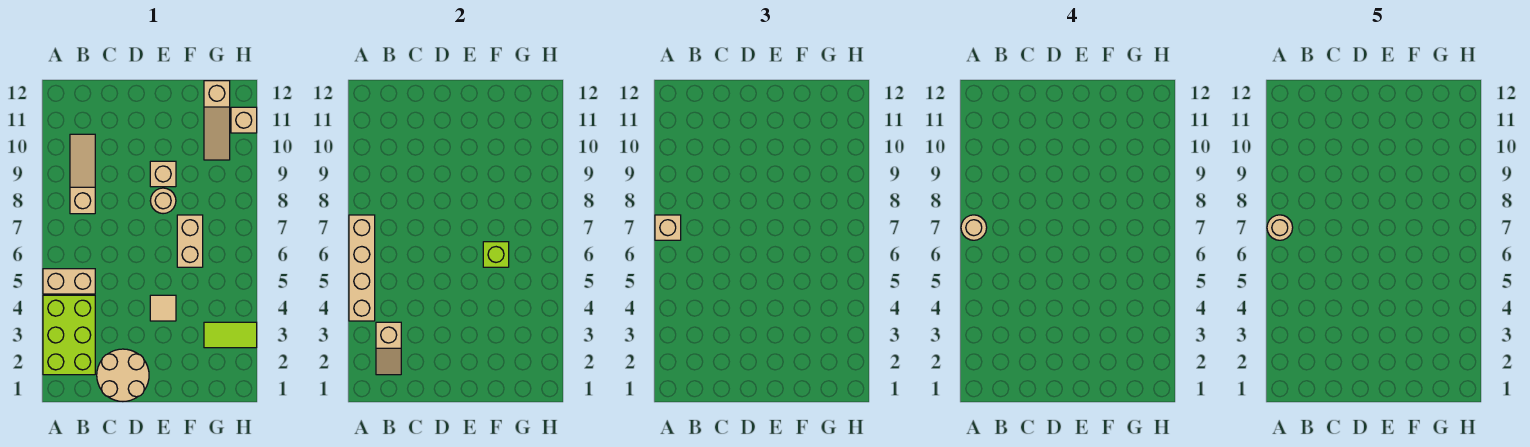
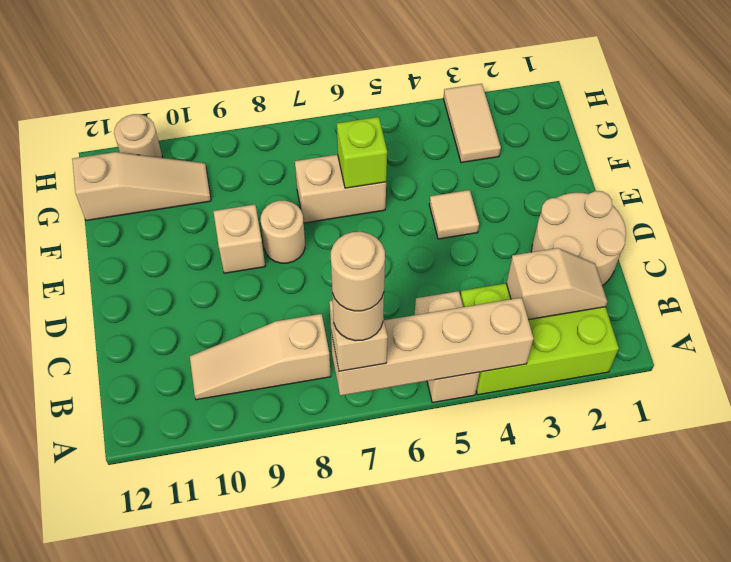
lime 1x2 tile [204,322,257,348] -> tan 1x2 tile [443,84,501,163]
tan 1x1 brick [231,107,257,133] -> tan 1x1 round brick [114,114,162,158]

